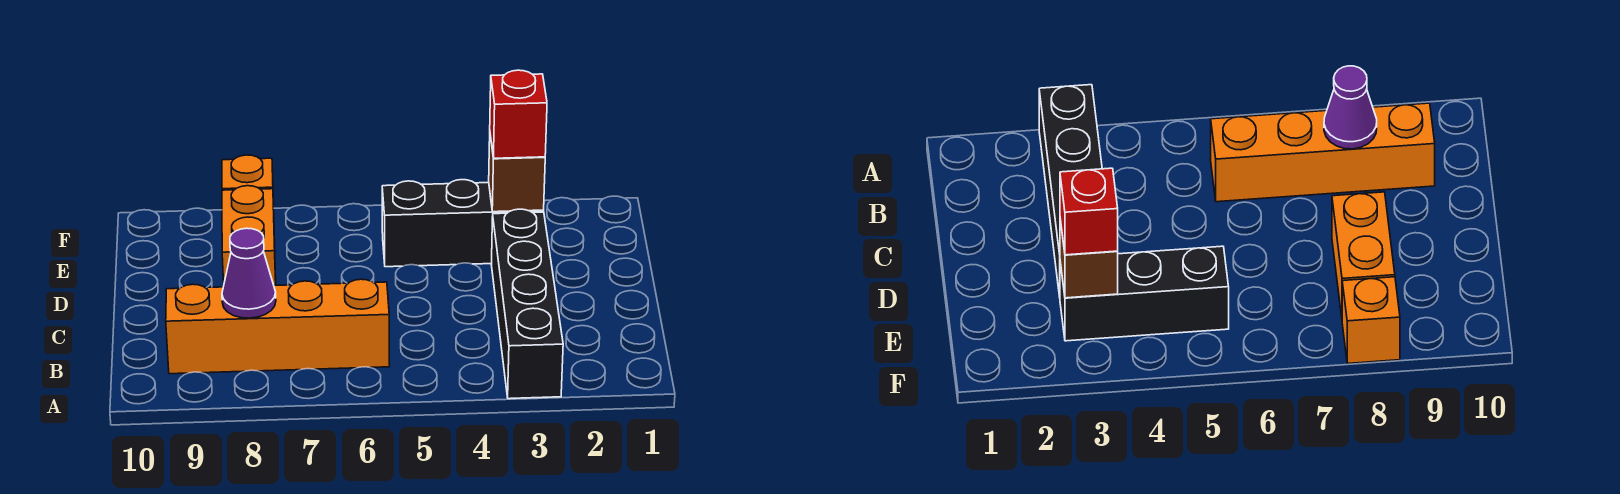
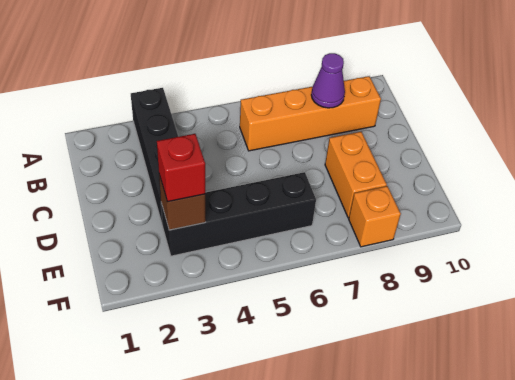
black 1x3 brick [382,180,544,267] -> black 1x4 brick [161,172,316,256]

